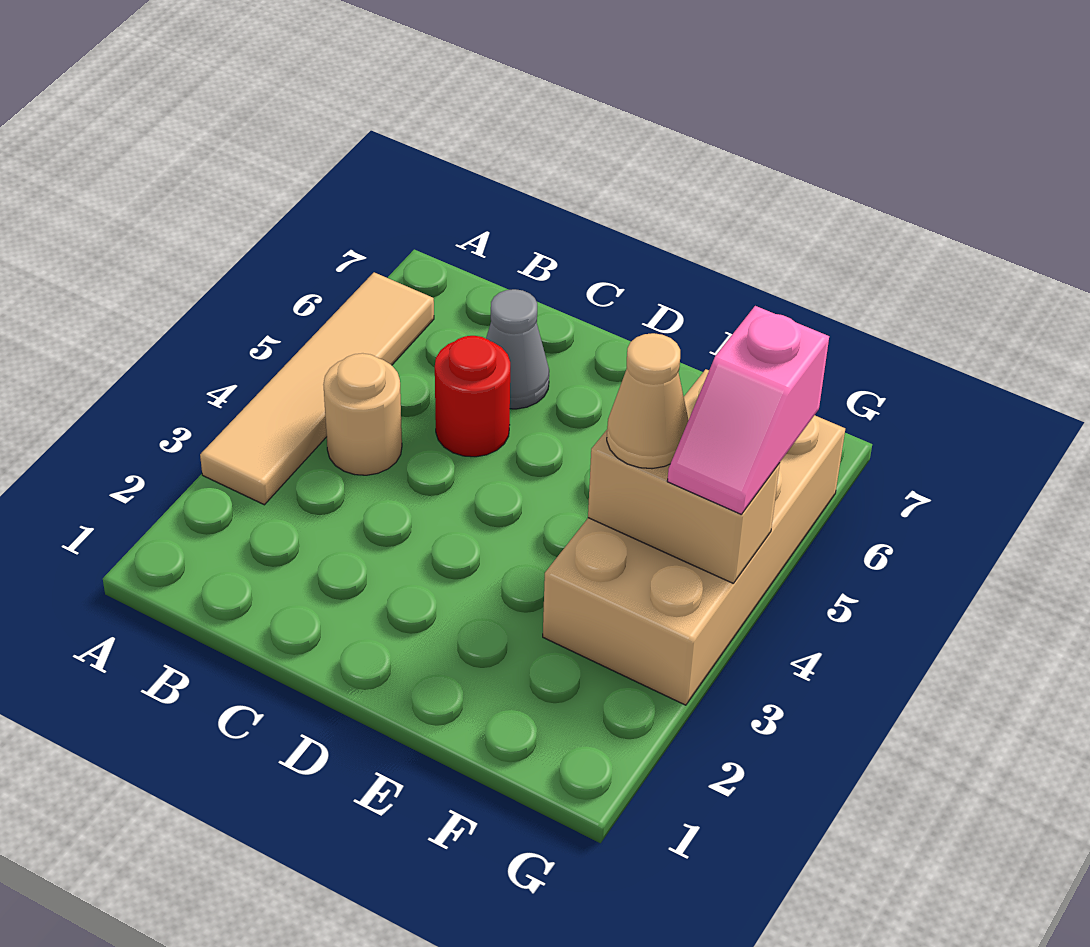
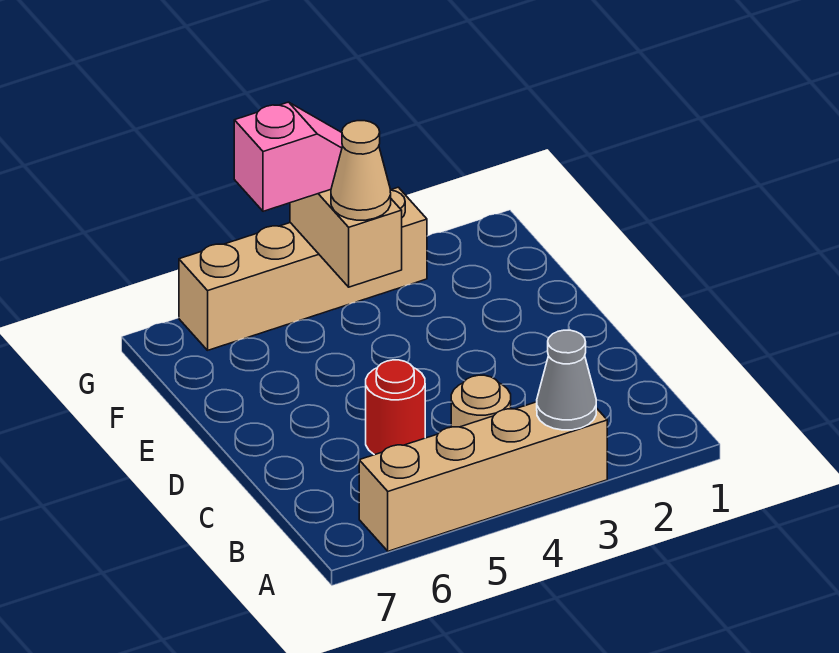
tan 1x4 tile [200,272,434,505] -> tan 1x4 brick [359,402,607,551]
grey 1x1 cone [486,289,549,409] -> grey 1x1 cone moved to [537,330,596,430]
tan 2x4 brick [543,369,845,705] -> tan 1x4 brick [179,187,427,350]

